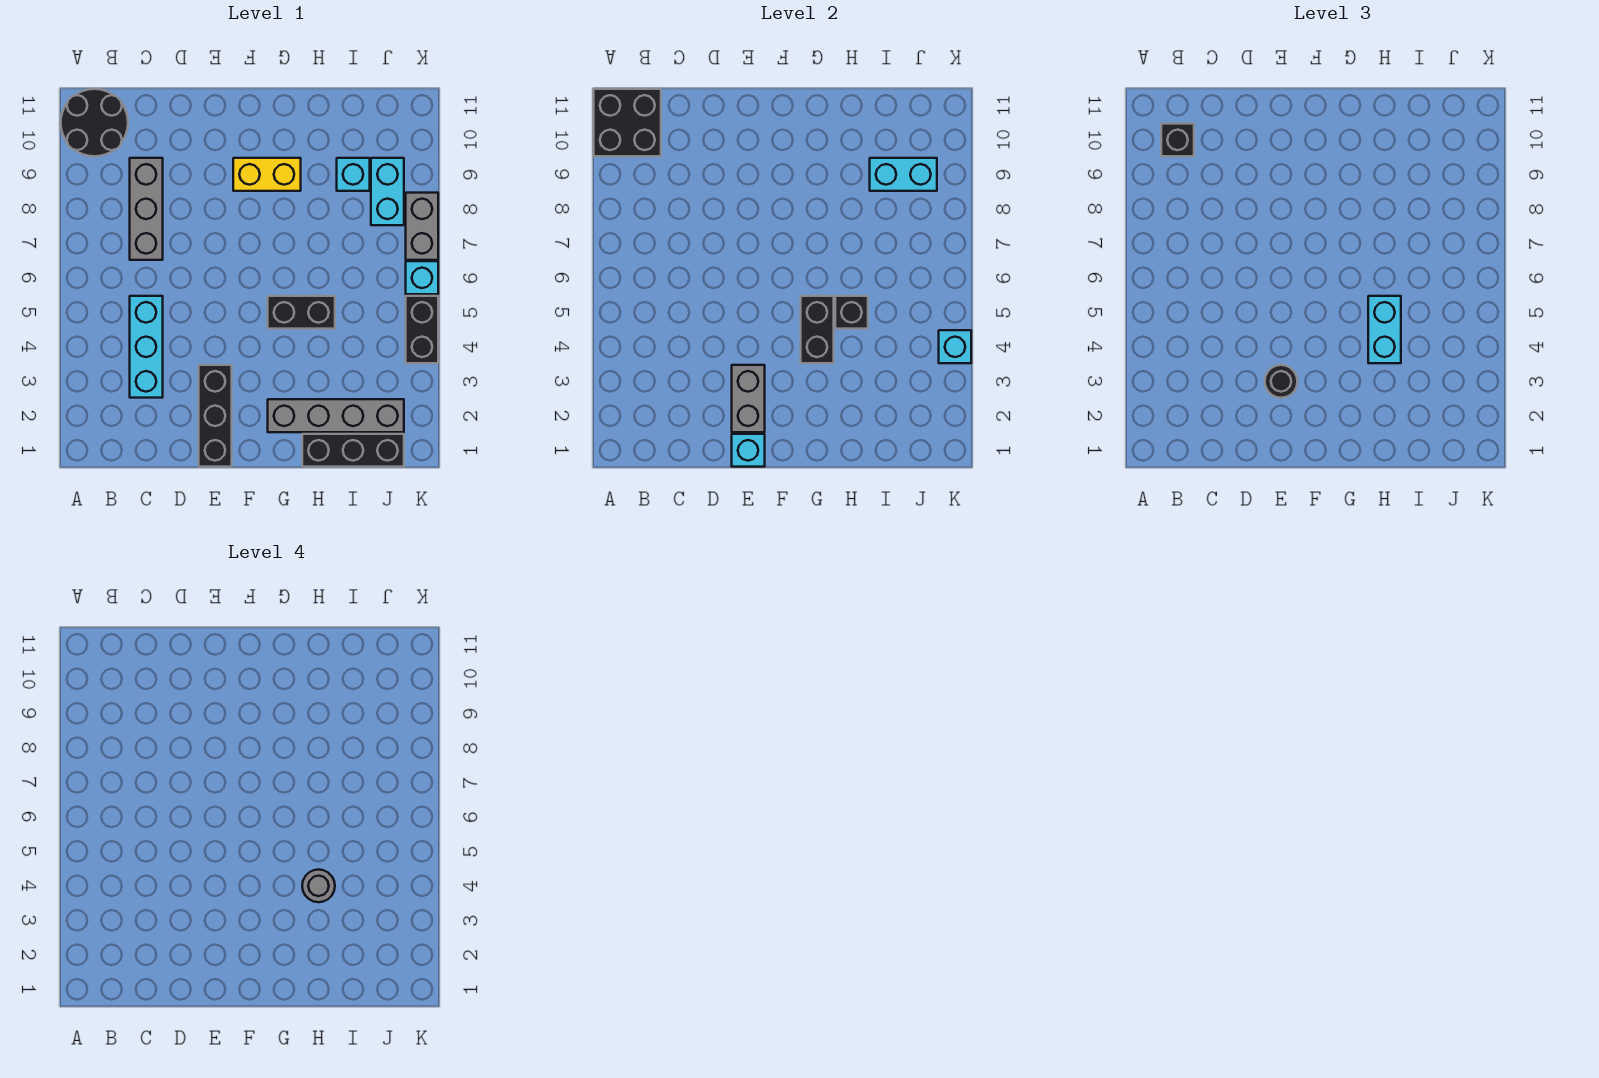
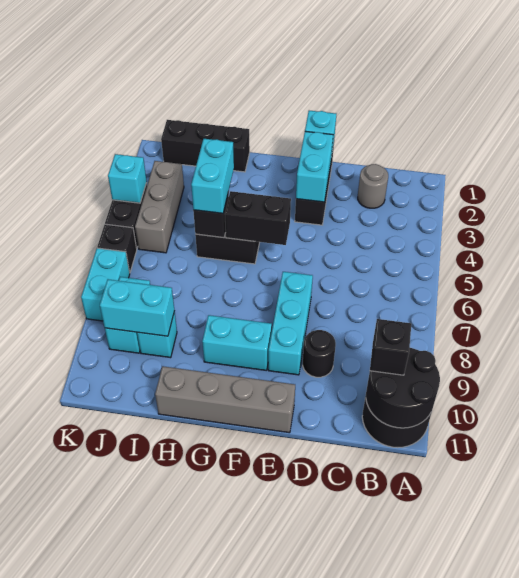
black 2x2 brick [594,89,661,156] -> black 2x2 round brick [366,348,440,428]
cyan 1x3 brick [130,296,163,398] -> cyan 1x3 brick moved to [268,272,313,375]
grey 1x3 brick [130,158,163,260] -> grey 1x3 brick moved to [135,161,184,253]
grey 1x2 brick [732,365,765,432] -> cyan 1x2 brick [296,131,333,202]
black 1x1 round brick [1265,365,1297,398] -> black 1x1 round brick moved to [303,330,336,377]
yellow 1x2 brick [233,158,301,191] -> cyan 1x2 brick [202,315,272,370]
grey 1x4 brick [268,399,404,432] -> grey 1x4 brick moved to [155,366,295,433]
black 1x2 brick [801,296,834,363] -> black 1x2 brick turned to [225,191,291,245]
grey 1x1 round brick [302,870,335,902] -> grey 1x1 round brick moved to [358,164,388,208]
cyan 1x1 brick [406,261,438,294] -> black 1x1 brick [97,224,137,272]
grey 1x2 brick [406,193,438,260] -> cyan 1x2 brick [81,248,130,321]

